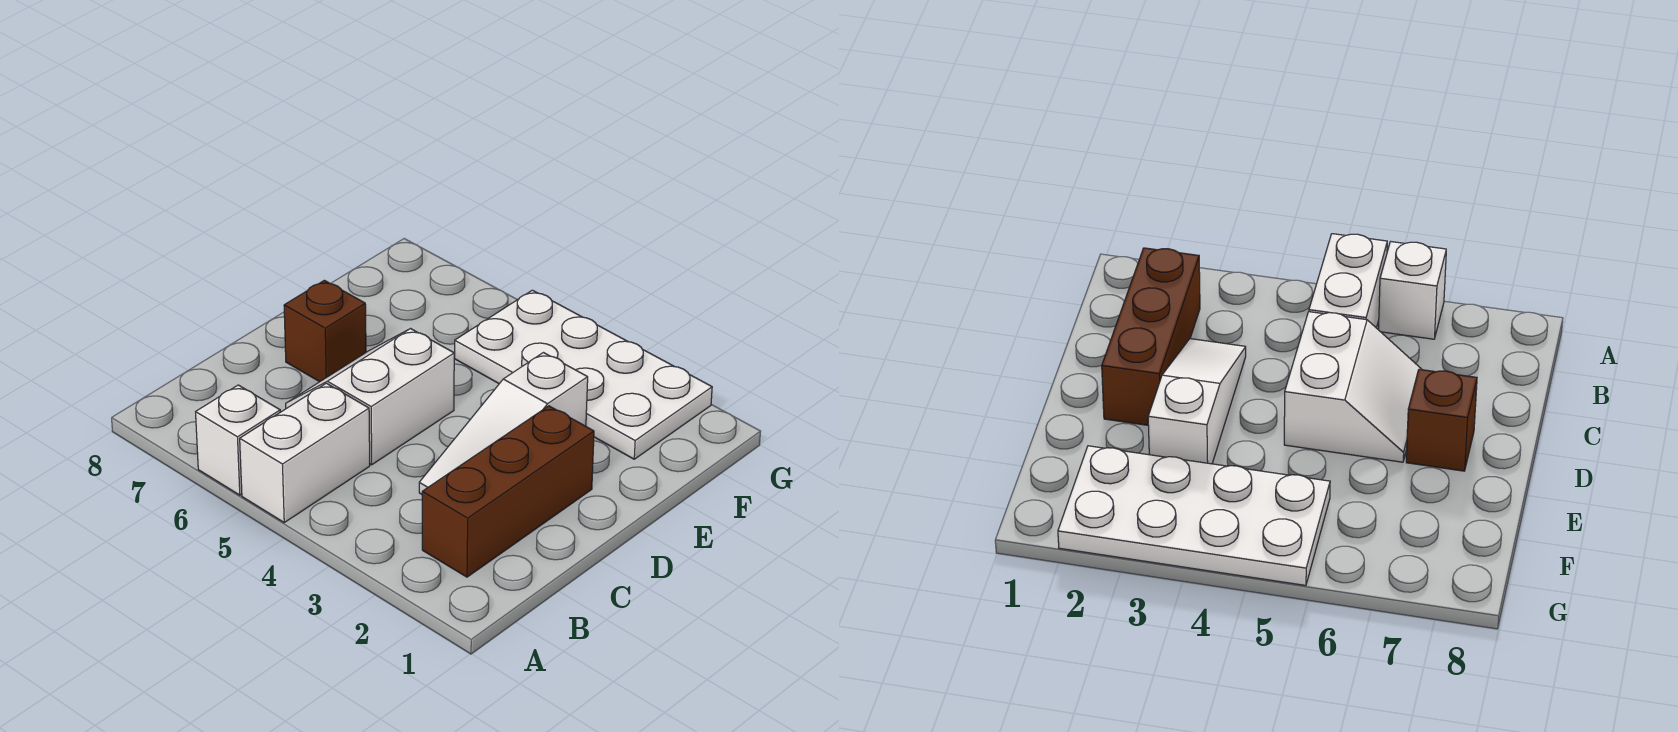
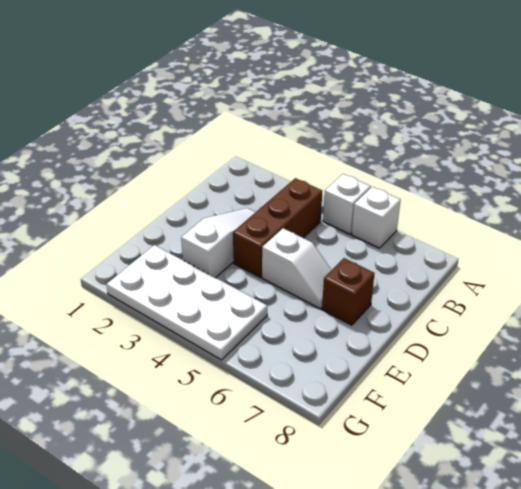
white 1x2 brick [240,383,370,522] -> white 1x1 brick [323,174,371,234]
brown 1x3 brick [422,406,594,577] -> brown 1x3 brick moved to [233,178,322,277]
white 2x2 slope [286,329,454,465] -> white 1x2 slope [262,228,331,309]

